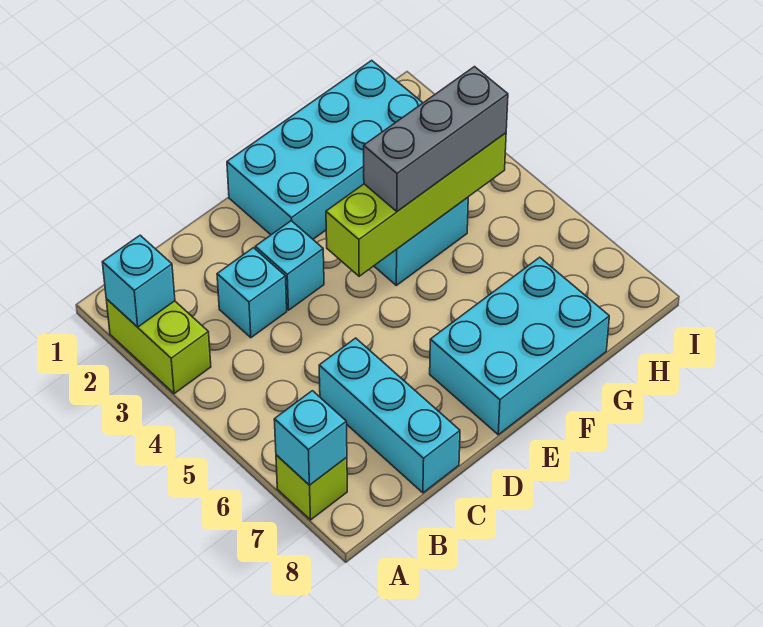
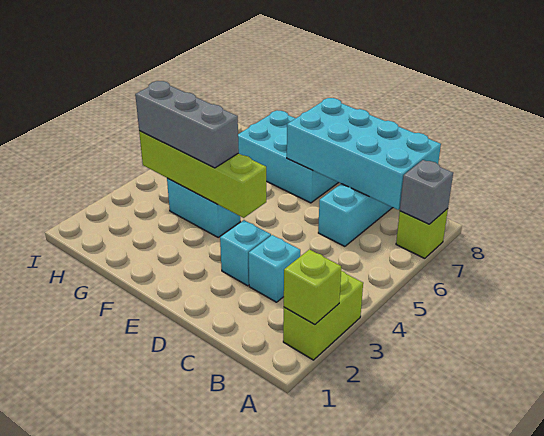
cyan 1x1 brick [102,235,175,327] -> lime 1x1 brick [284,250,341,324]
cyan 1x1 brick [274,391,347,485] -> grey 1x1 brick [400,160,453,224]
cyan 2x4 brick [227,60,422,239] -> cyan 2x4 brick moved to [287,98,441,210]

